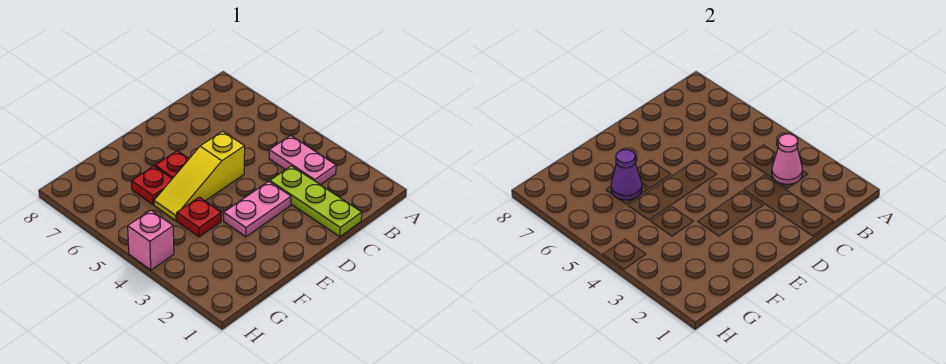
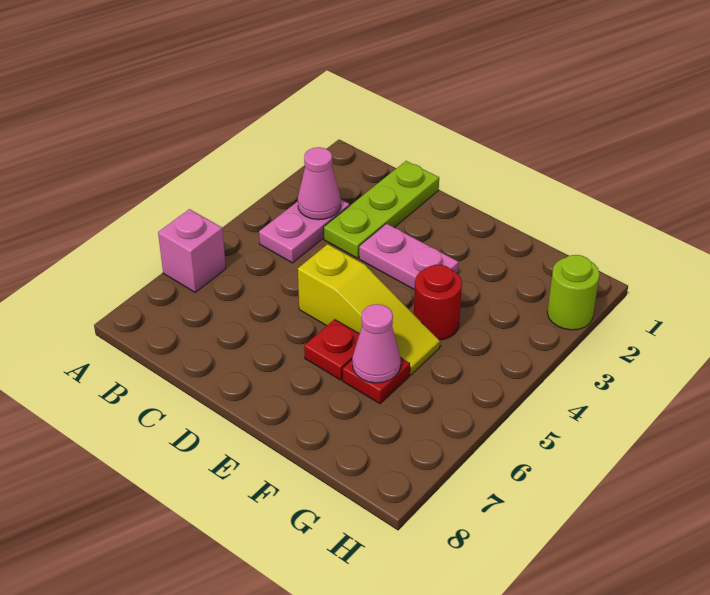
red 1x1 plate [177,197,221,237] -> red 1x1 round brick [414,265,462,340]
purple 1x1 cone [611,150,642,200] -> pink 1x1 cone [352,304,401,383]
none -> lime 1x1 round brick [547,255,600,330]
pink 1x1 brick [128,210,174,270] -> pink 1x1 brick moved to [158,209,226,292]

